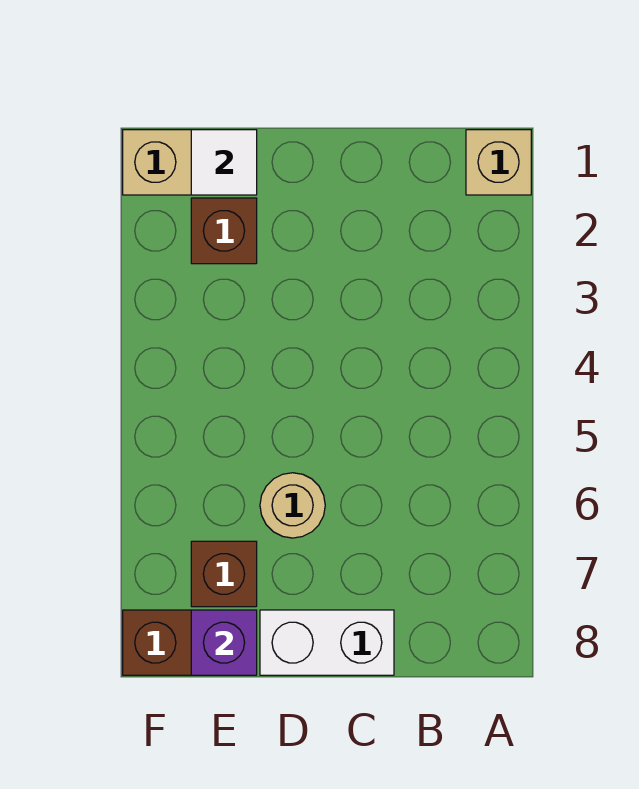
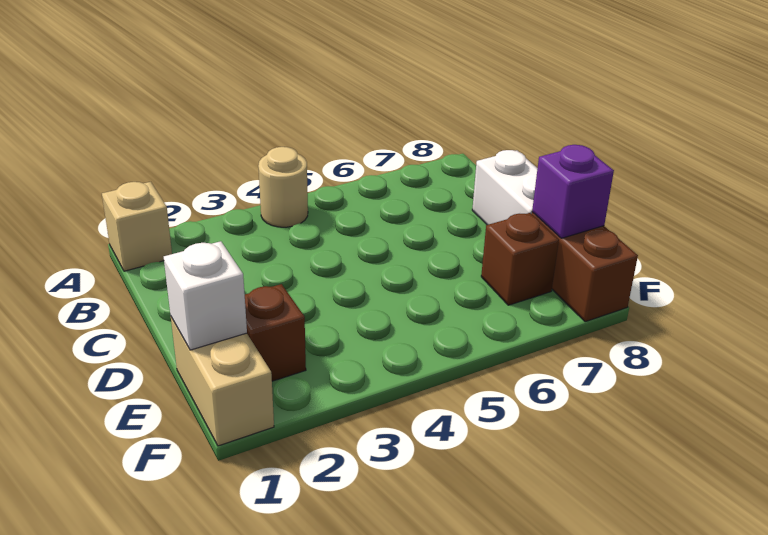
tan 1x1 round brick [260,473,325,538] -> tan 1x1 round brick moved to [258,147,308,227]
white 1x1 tile [191,130,257,195] -> white 1x1 brick [164,241,247,350]

